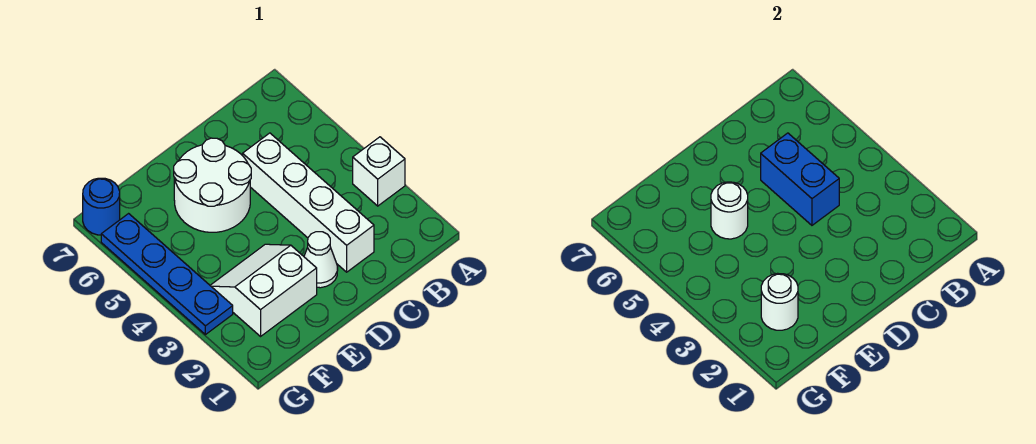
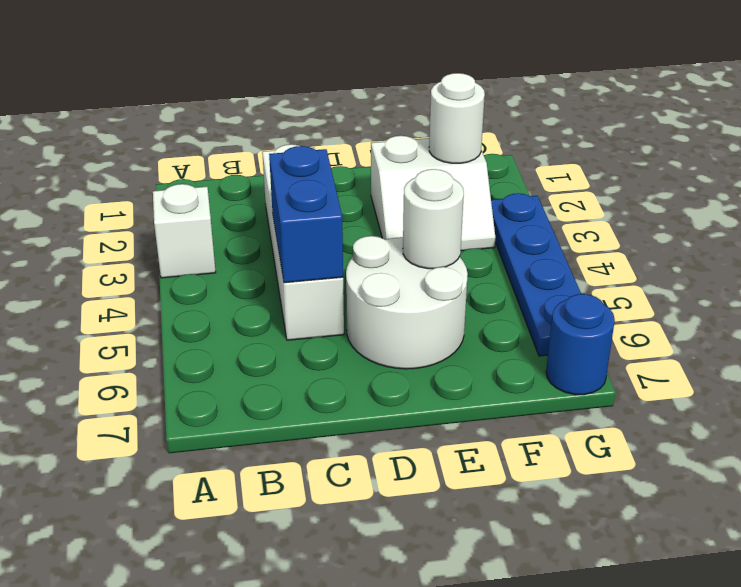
white 1x1 cone [304,232,338,288] -> none

